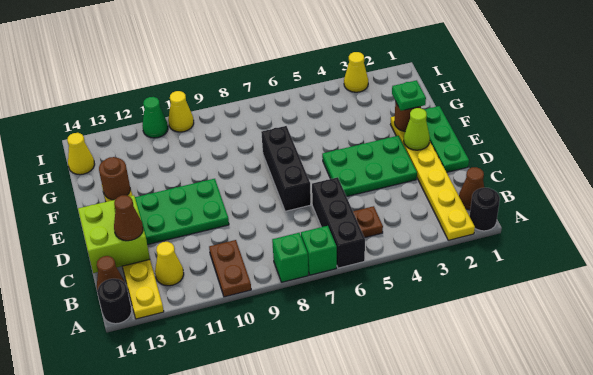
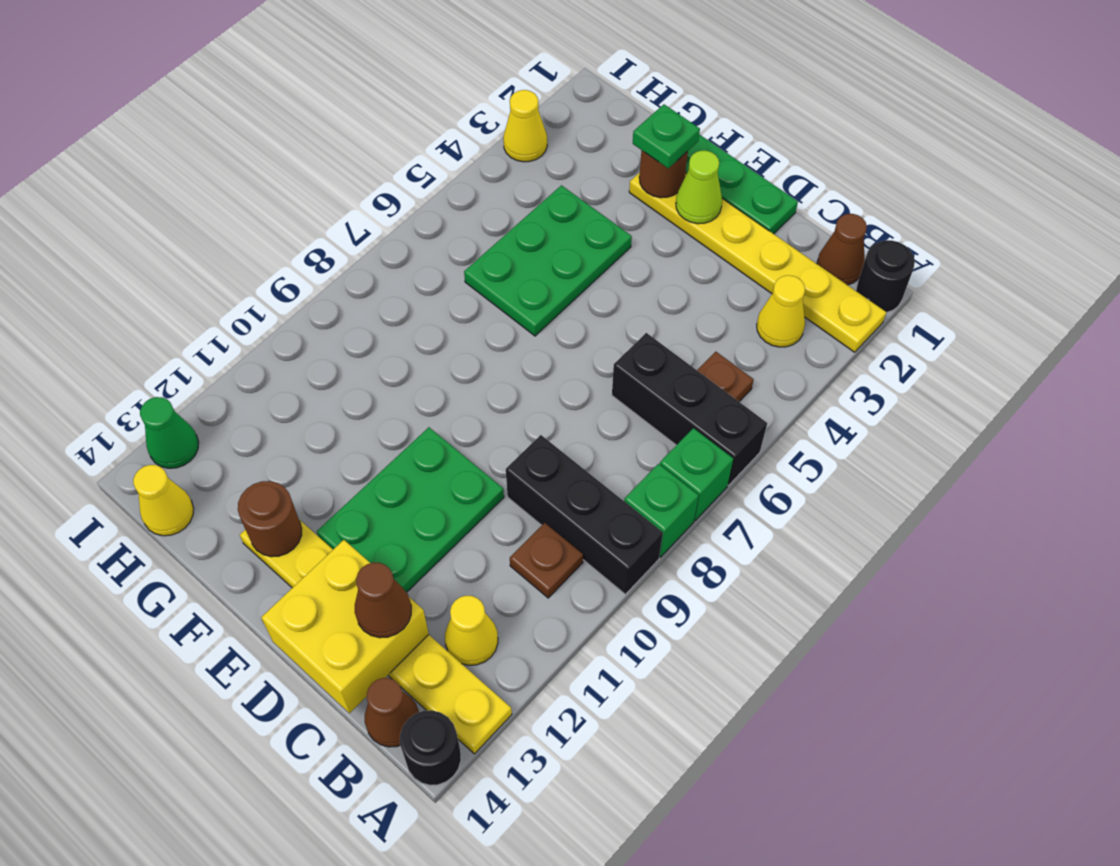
brown 1x2 plate [209,240,251,297] -> brown 1x1 plate [510,523,583,598]
lime 2x2 brick [78,195,150,273] -> yellow 2x2 brick [261,540,429,713]
green 2x3 plate [322,136,417,197] -> green 2x3 plate moved to [464,185,632,336]
black 1x3 brick [261,126,311,211] -> black 1x3 brick moved to [506,435,663,594]
yellow 1x1 cone [168,91,194,132] -> yellow 1x1 cone moved to [757,275,805,347]
green 1x1 cone [142,97,168,138] -> green 1x1 cone moved to [140,397,199,468]

